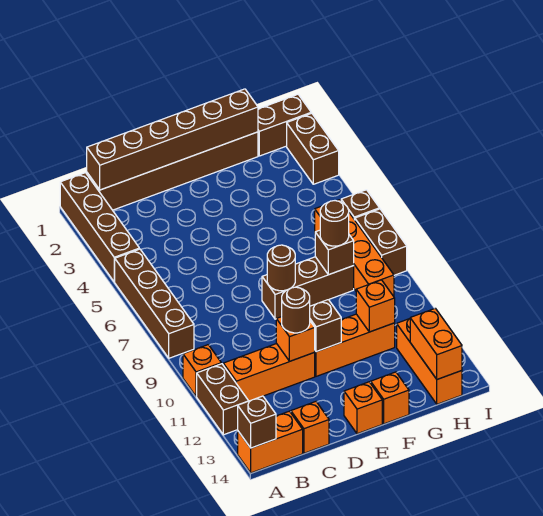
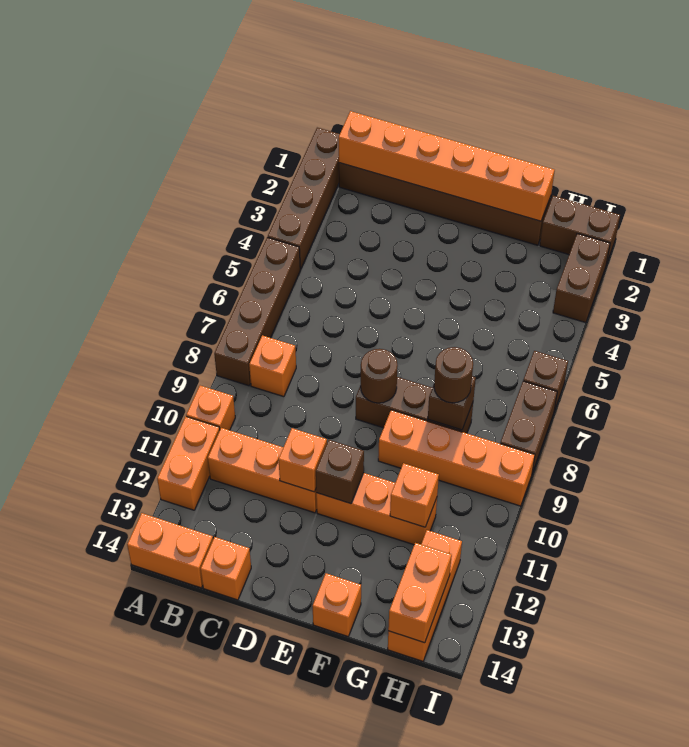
brown 1x2 brick [197,364,248,435] -> orange 1x2 brick [157,417,220,510]
brown 1x1 brick [238,396,276,448] -> none
brown 1x6 brick [87,89,258,190] -> orange 1x6 brick [339,111,555,221]
brown 1x1 round brick [282,287,310,333] -> none
orange 1x1 brick [344,382,382,434] -> orange 1x1 brick moved to [249,335,296,397]
orange 1x4 brick [315,200,394,296] -> orange 1x4 brick turned to [378,410,535,506]

